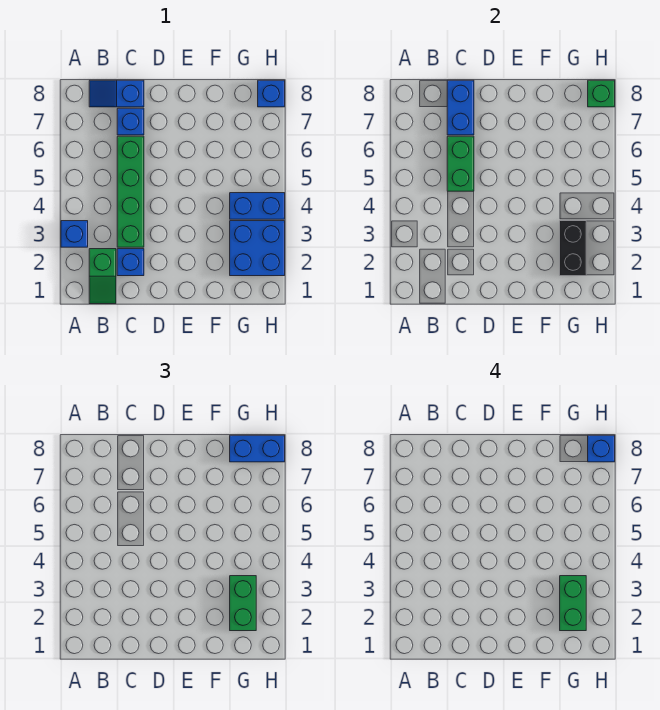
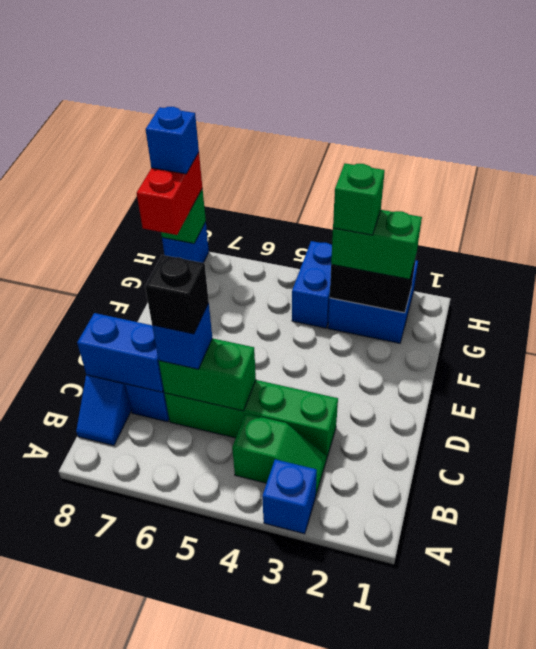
green 1x2 slope [89,249,116,304] -> green 1x2 slope moved to [232,414,326,494]
blue 1x1 brick [117,249,144,276] -> blue 1x1 brick moved to [152,303,212,369]
none -> black 1x1 brick [145,255,209,334]
green 1x2 brick [560,576,586,631] -> green 1x1 brick [333,163,385,235]
blue 1x2 brick [230,435,285,462] -> red 1x2 brick [137,153,202,235]

